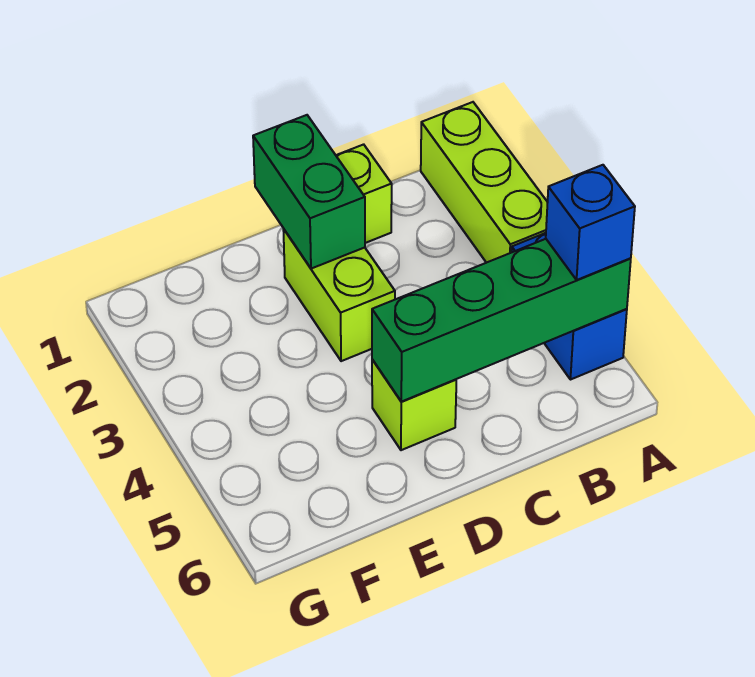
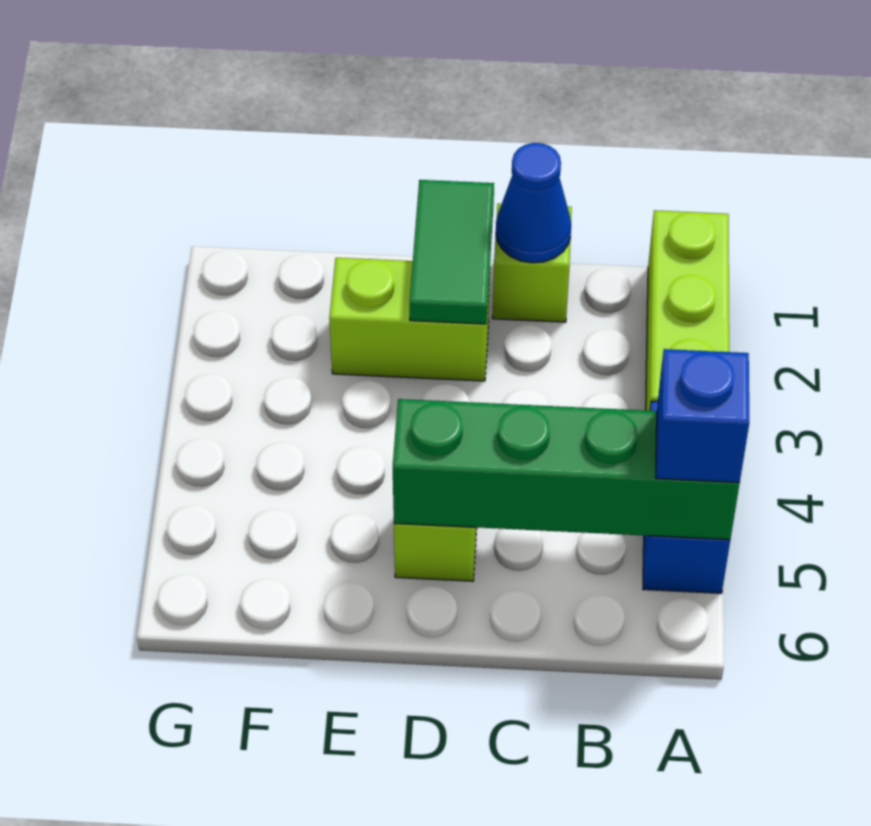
none -> blue 1x1 cone [496,143,571,263]
green 1x2 brick [253,115,365,269] -> green 1x2 tile [410,180,494,324]
lime 1x2 brick [283,229,395,361] -> lime 1x2 brick turned to [329,258,490,381]

